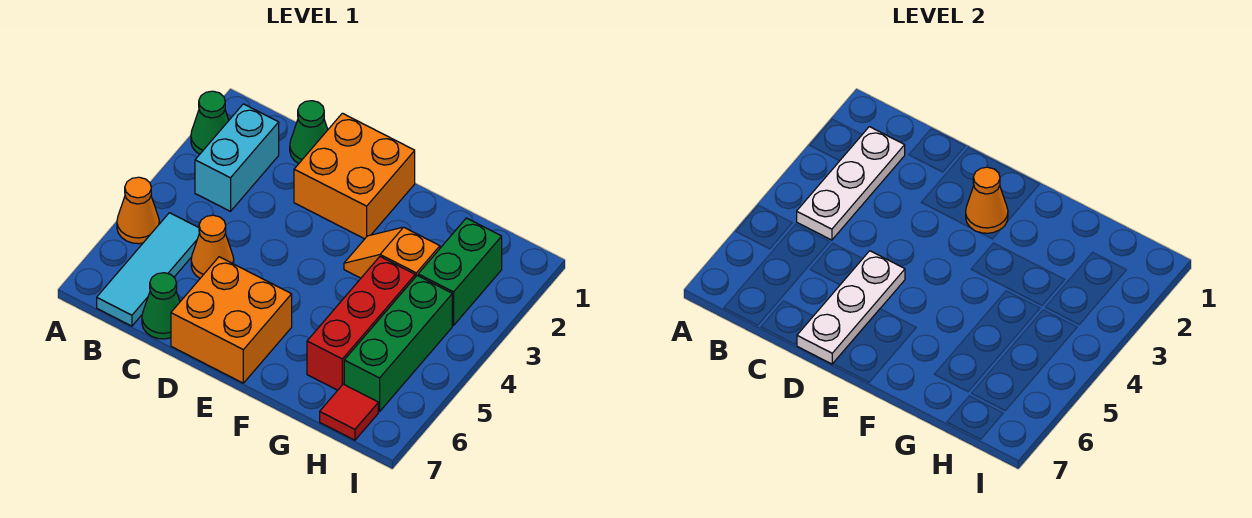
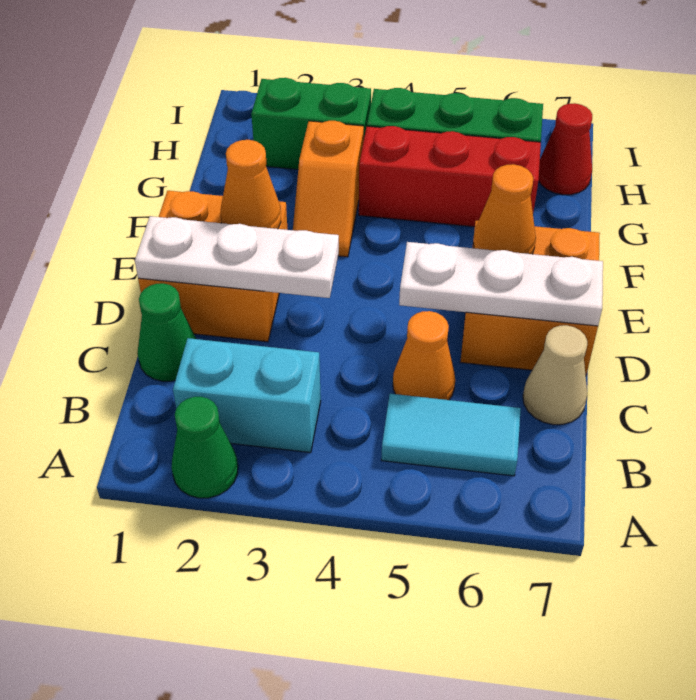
orange 1x1 cone [117,177,159,244] -> orange 1x1 cone moved to [473,164,536,254]
white 1x3 plate [797,127,905,240] -> white 1x3 plate moved to [135,216,339,298]
cyan 1x3 tile [97,213,199,326] -> cyan 1x2 tile [381,394,521,476]
green 1x1 cone [142,273,180,339] -> tan 1x1 cone [523,325,587,425]
red 1x1 tile [320,384,378,440] -> red 1x1 cone [539,103,592,195]

